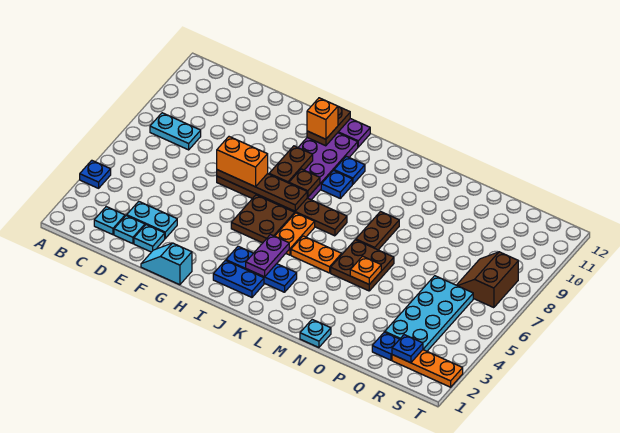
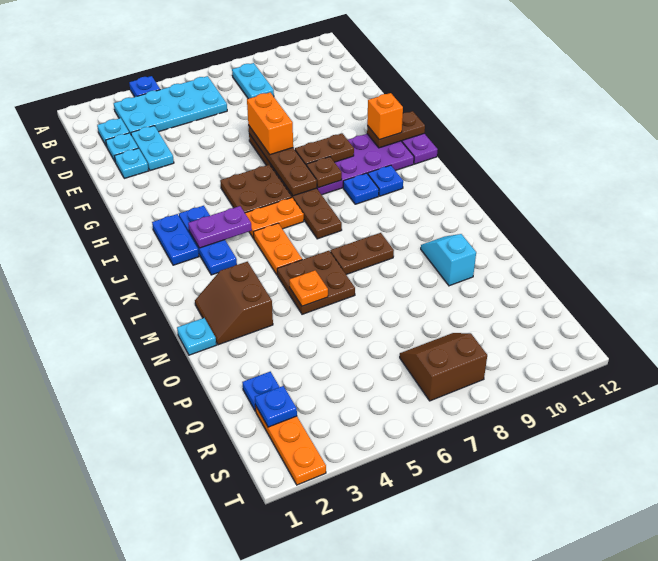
cyan 1x2 slope [141,243,192,285] -> cyan 1x2 slope moved to [421,234,476,286]
none -> brown 2x2 slope [195,262,273,345]
cyan 2x4 plate [385,276,473,351] -> cyan 2x4 plate moved to [114,76,227,134]

